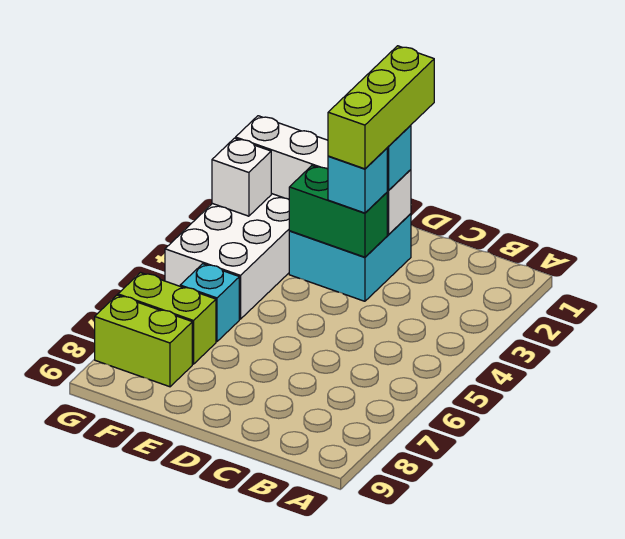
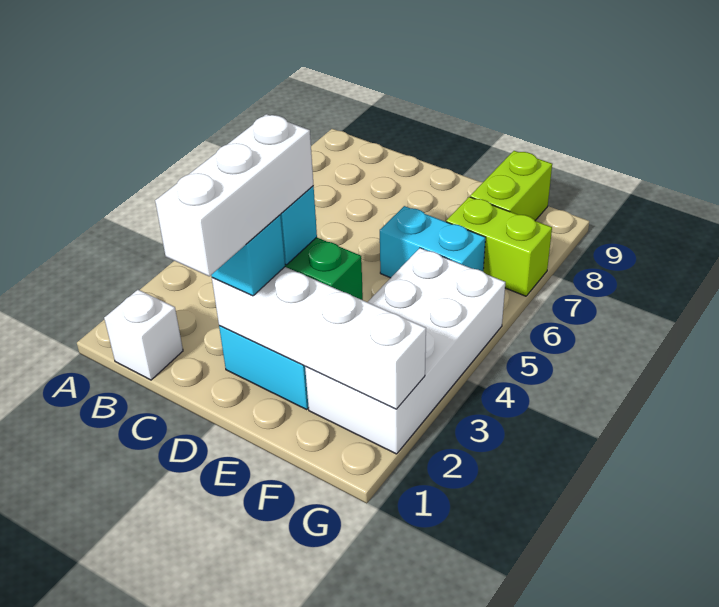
lime 1x3 brick [328,46,434,169] -> white 1x3 brick [155,114,313,276]
cyan 1x1 brick [180,264,239,342] -> cyan 1x2 brick [380,206,485,278]
lime 1x2 brick [95,295,192,387] -> lime 1x2 brick turned to [470,151,552,221]
white 1x1 brick [212,138,271,216] -> white 1x1 brick moved to [104,290,183,380]

